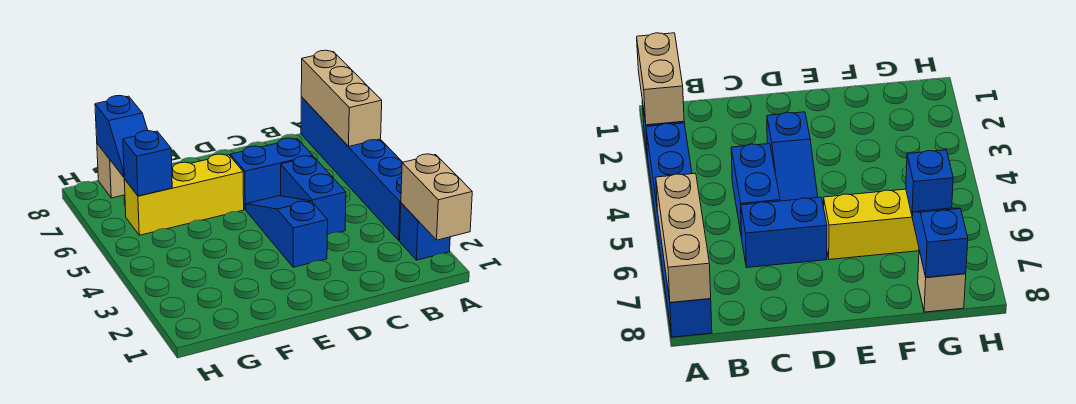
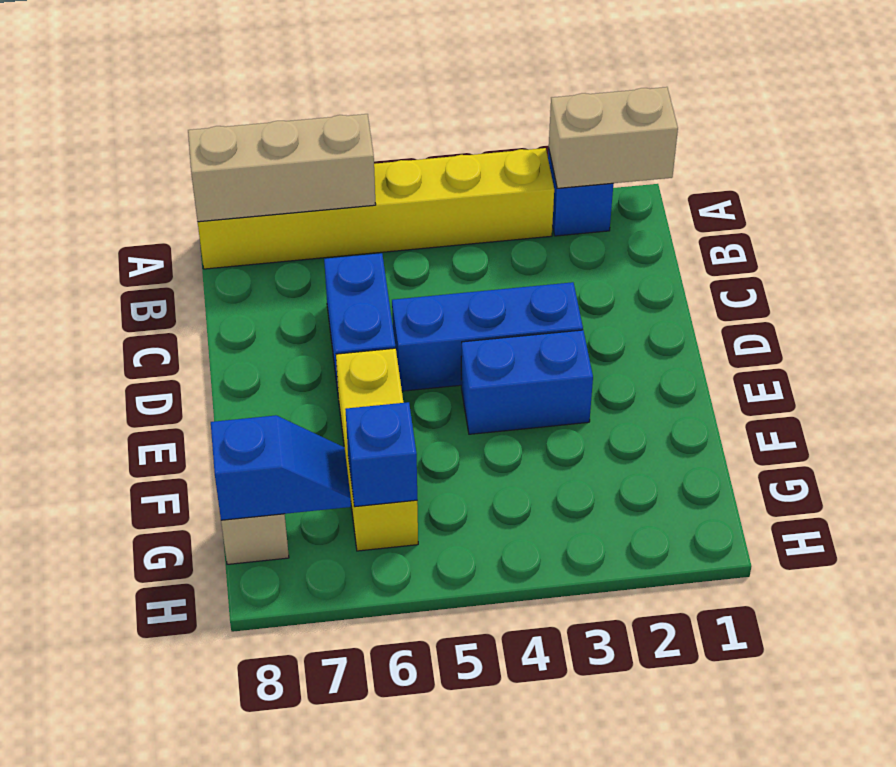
blue 1x6 brick [301,97,403,241] -> yellow 1x6 brick [198,148,554,269]
blue 1x2 brick [281,156,346,235] -> blue 1x2 brick moved to [461,330,593,434]
blue 1x3 slope [246,196,328,267] -> blue 1x3 brick [392,282,583,391]

